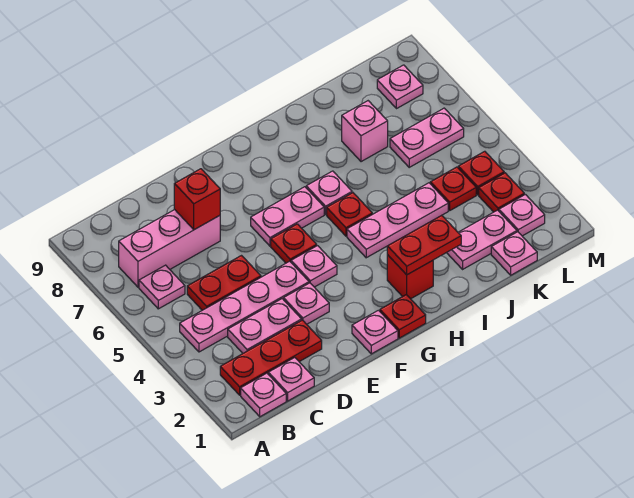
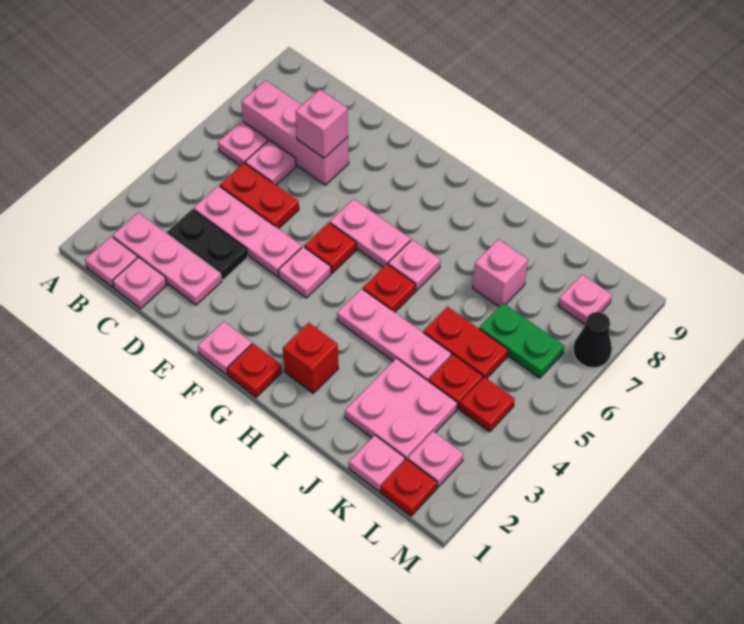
red 1x3 plate [220,320,322,395] -> pink 1x3 plate [113,213,222,305]
pink 1x4 plate [180,261,309,352] -> pink 1x3 plate [194,186,302,277]
pink 1x2 plate [228,299,302,353] -> black 1x2 plate [167,209,248,280]
red 1x1 brick [174,169,220,230] -> pink 1x1 brick [296,90,348,158]
pink 1x1 plate [284,283,329,324] -> pink 1x1 plate moved to [245,140,296,185]
red 1x2 plate [387,215,461,275] -> red 1x2 plate moved to [423,307,508,378]
pink 1x2 plate [447,210,517,269] -> pink 2x2 plate [345,358,457,460]
pink 1x2 plate [390,108,464,167] -> green 1x2 plate [479,303,564,378]
red 1x1 plate [479,173,524,212] -> red 1x1 plate moved to [381,459,437,516]
none -> black 1x1 cone [573,312,612,368]

